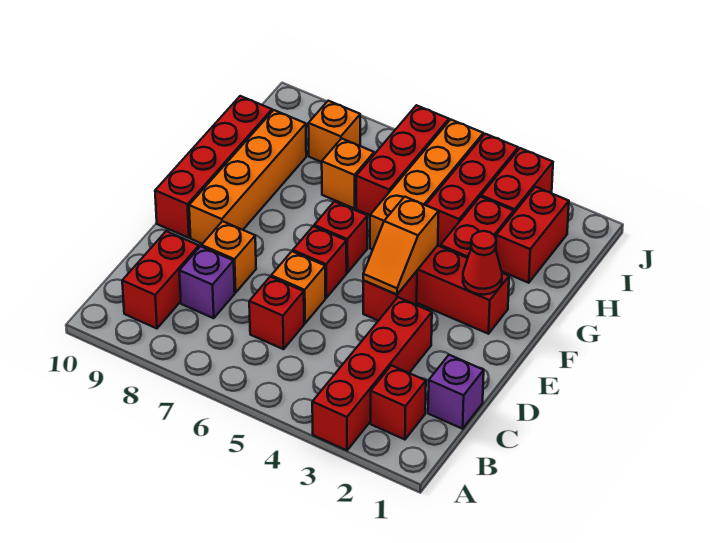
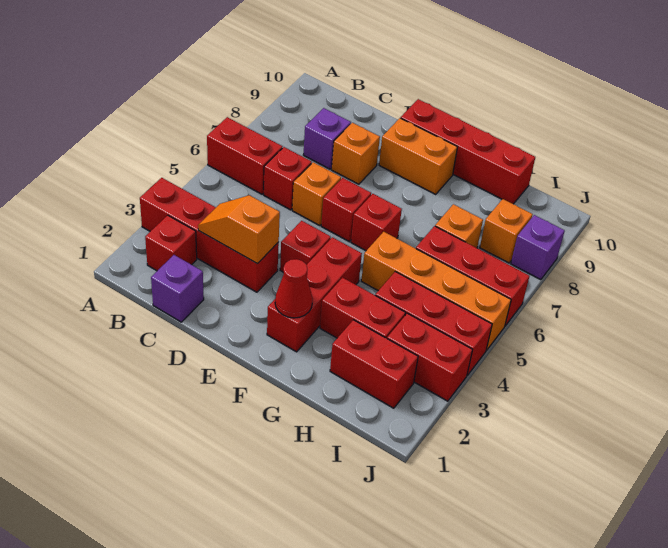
red 1x2 brick [122,231,199,328] -> red 1x2 brick moved to [207,117,283,194]
orange 1x2 slope [363,197,439,295] -> orange 1x2 slope moved to [198,195,280,264]
orange 1x4 brick [189,110,306,244] -> orange 1x2 brick [379,118,457,194]
none -> purple 1x1 brick [511,215,565,280]

